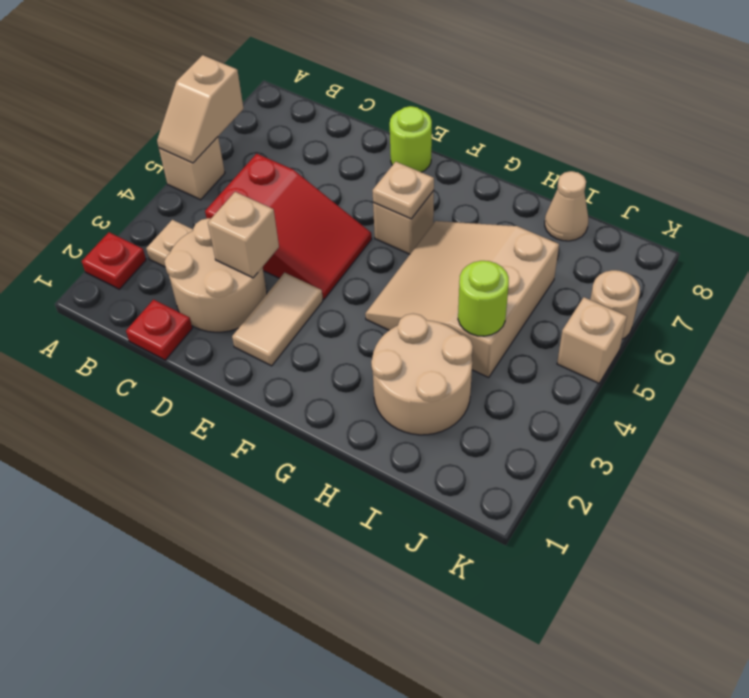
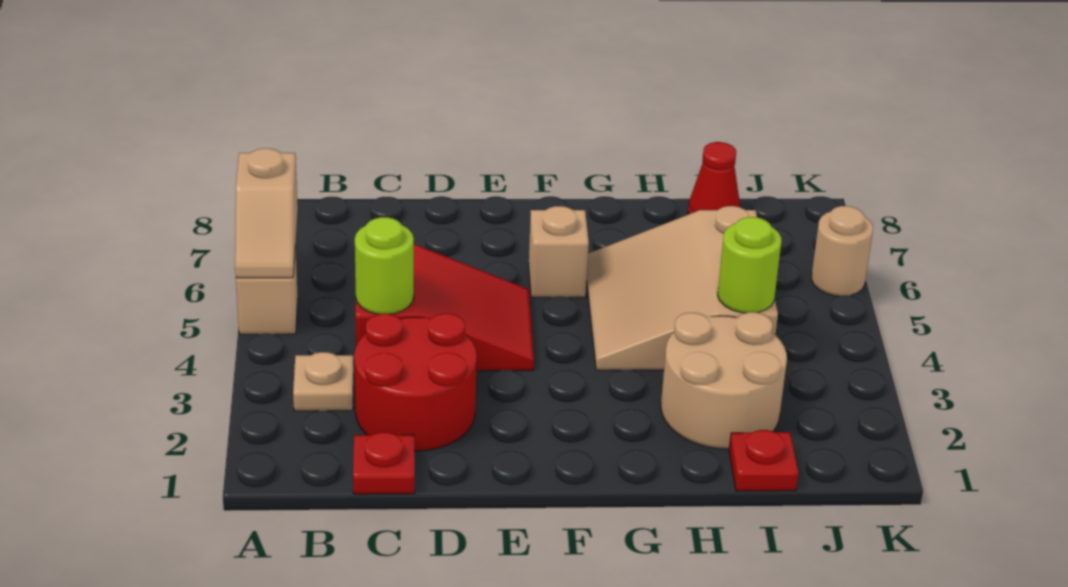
red 1x1 plate [82,232,146,289] -> red 1x1 plate moved to [729,430,799,491]
tan 2x2 round brick [164,218,267,332] -> red 2x2 round brick [354,313,477,451]
tan 1x1 brick [208,192,279,278] -> none
tan 1x2 tile [232,273,323,366] -> none
lime 1x1 round brick [390,106,432,172] -> lime 1x1 round brick moved to [355,217,414,314]
tan 1x1 plate [372,162,434,219] -> none
tan 1x1 cone [545,171,588,241] -> red 1x1 cone [688,142,740,215]
tan 1x1 brick [557,297,627,383] -> none

